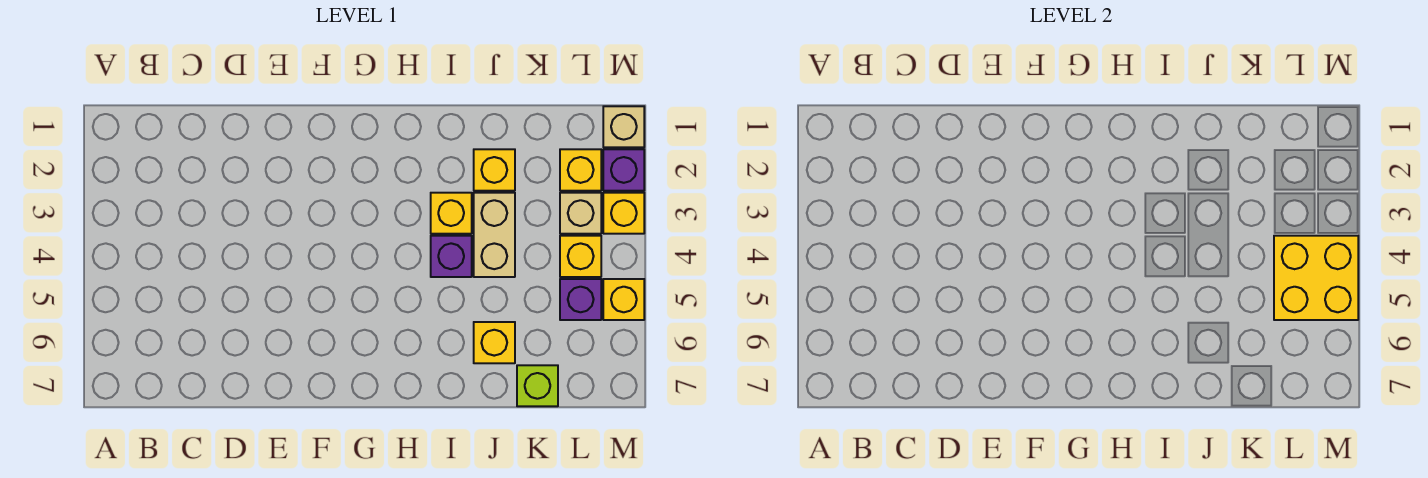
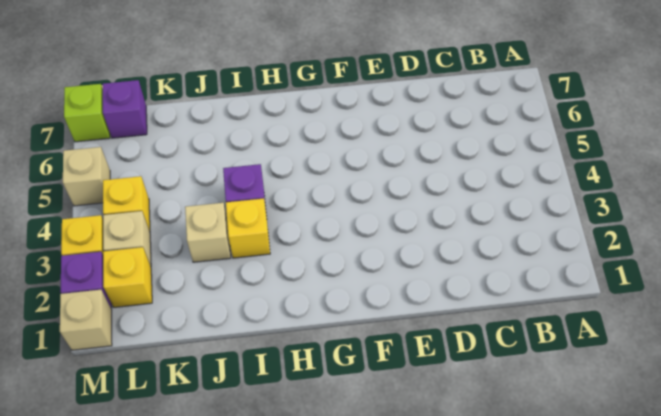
yellow 1x1 brick [474,149,515,191] -> none
tan 1x2 brick [474,193,515,277] -> tan 1x1 brick [185,203,231,262]
yellow 1x1 brick [474,322,515,363] -> none
lime 1x1 brick [517,365,558,406] -> lime 1x1 brick moved to [64,84,110,142]
yellow 2x2 brick [1274,236,1358,320] -> none
purple 1x1 brick [560,279,601,320] -> purple 1x1 brick moved to [103,80,147,138]
yellow 1x1 brick [603,279,644,320] -> tan 1x1 brick [63,147,110,206]

